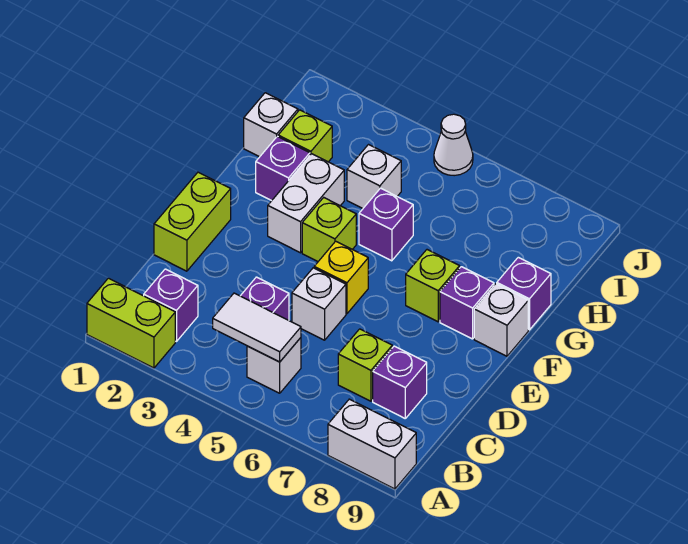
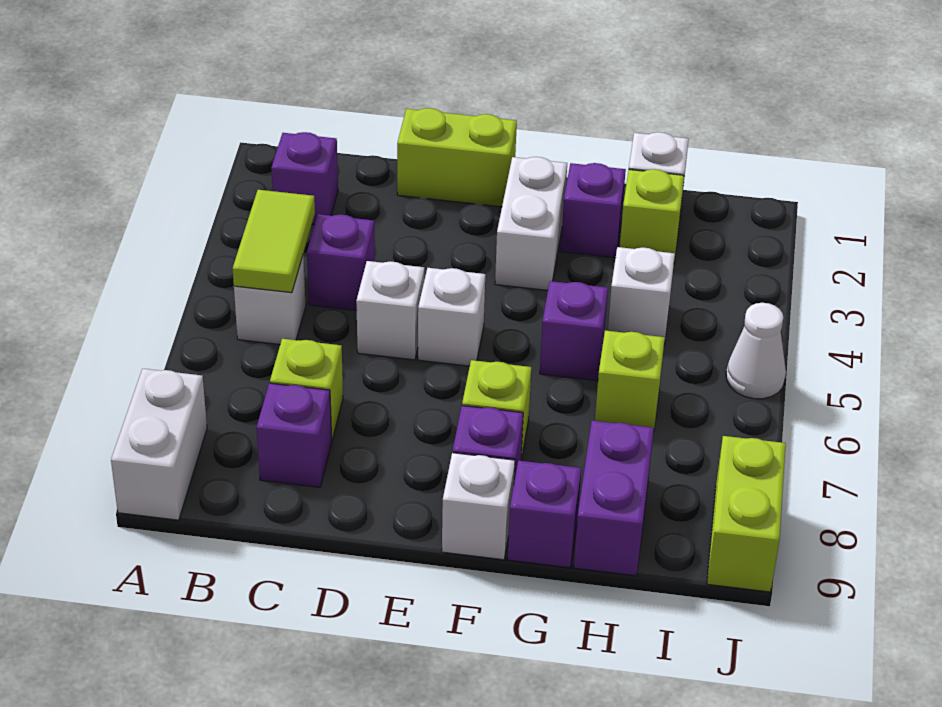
lime 1x2 brick [87,278,175,368] -> lime 1x2 brick moved to [707,436,786,592]
white 1x2 tile [213,293,301,362] -> lime 1x2 tile [233,190,315,293]
yellow 1x1 brick [314,241,368,314] -> white 1x1 brick [418,268,485,366]
white 1x2 brick [268,154,344,253] -> white 1x2 brick turned to [495,157,567,290]
lime 1x1 brick [302,198,356,261] -> lime 1x1 brick moved to [595,331,665,428]
none -> purple 1x2 brick [574,421,654,576]

